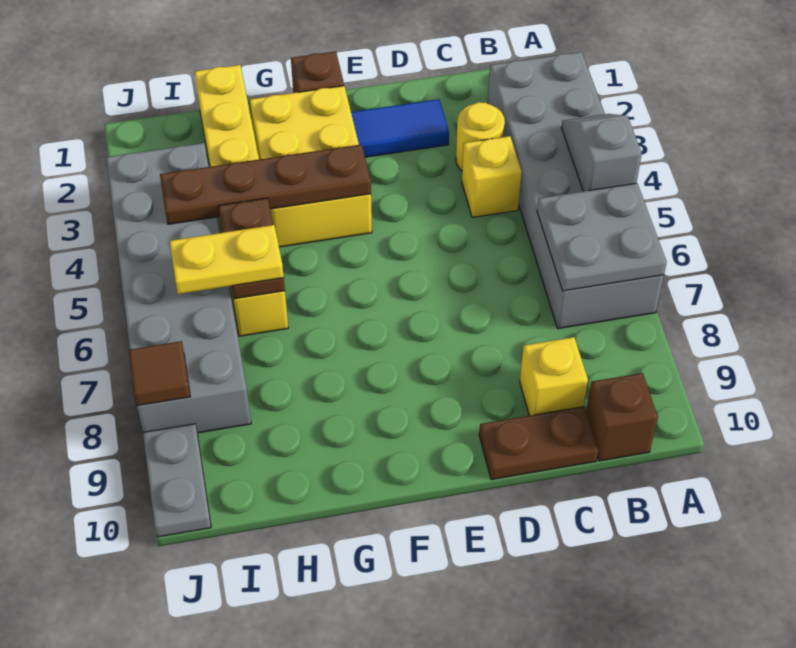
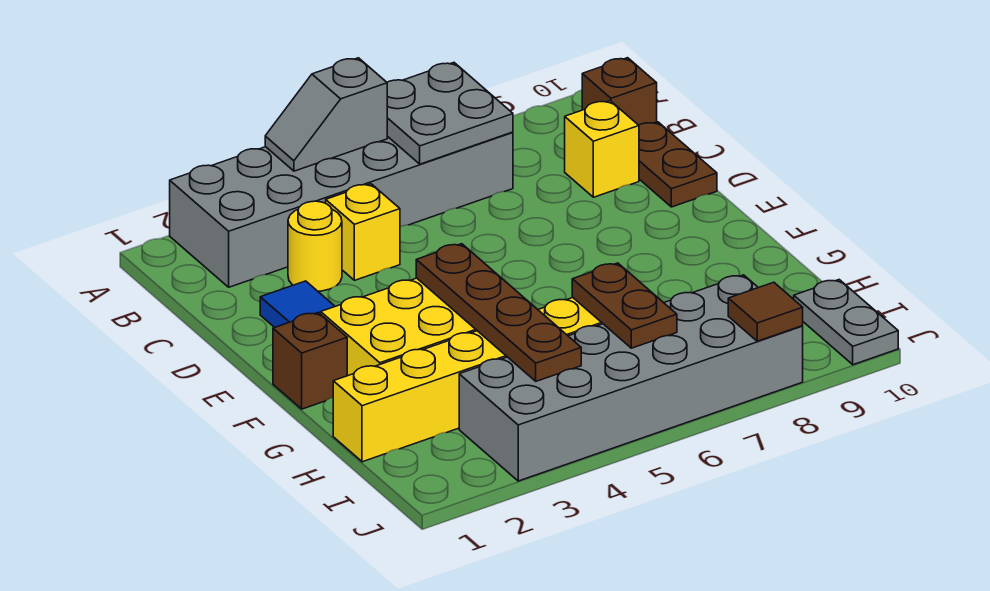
brown 1x2 plate [218,198,285,299] -> brown 1x2 plate turned to [572,263,677,348]
yellow 1x2 plate [169,225,284,294] -> none
grey 1x2 plate [143,424,211,537] -> grey 1x2 plate turned to [794,280,898,365]

